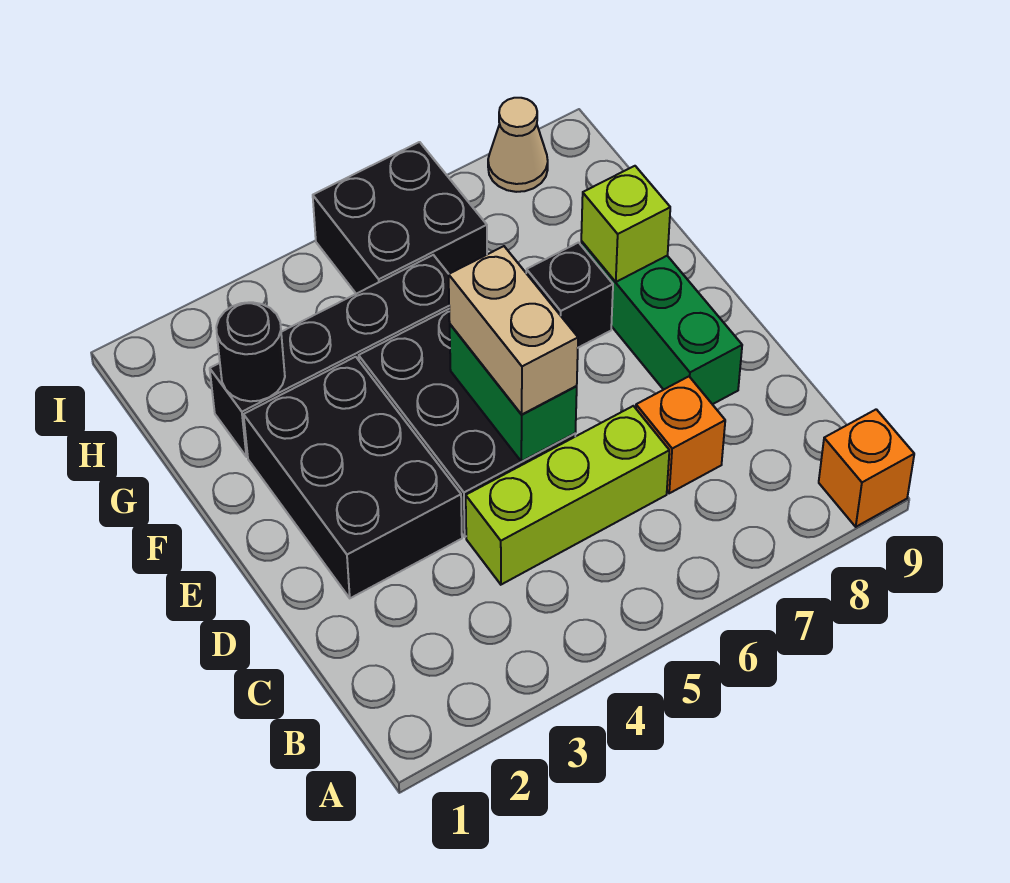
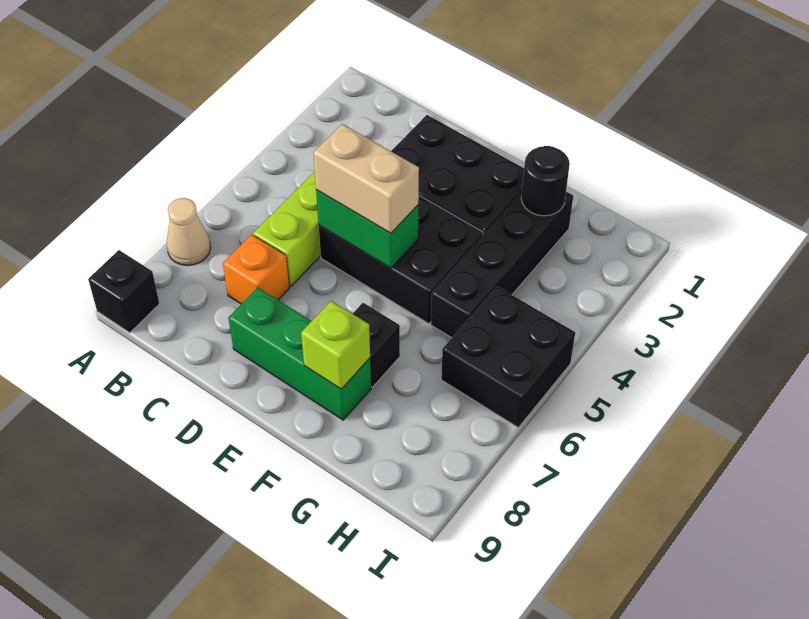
orange 1x1 brick [819,409,914,527] -> black 1x1 brick [88,250,159,333]
tan 1x1 cone [488,98,548,192] -> tan 1x1 cone moved to [167,198,211,266]

